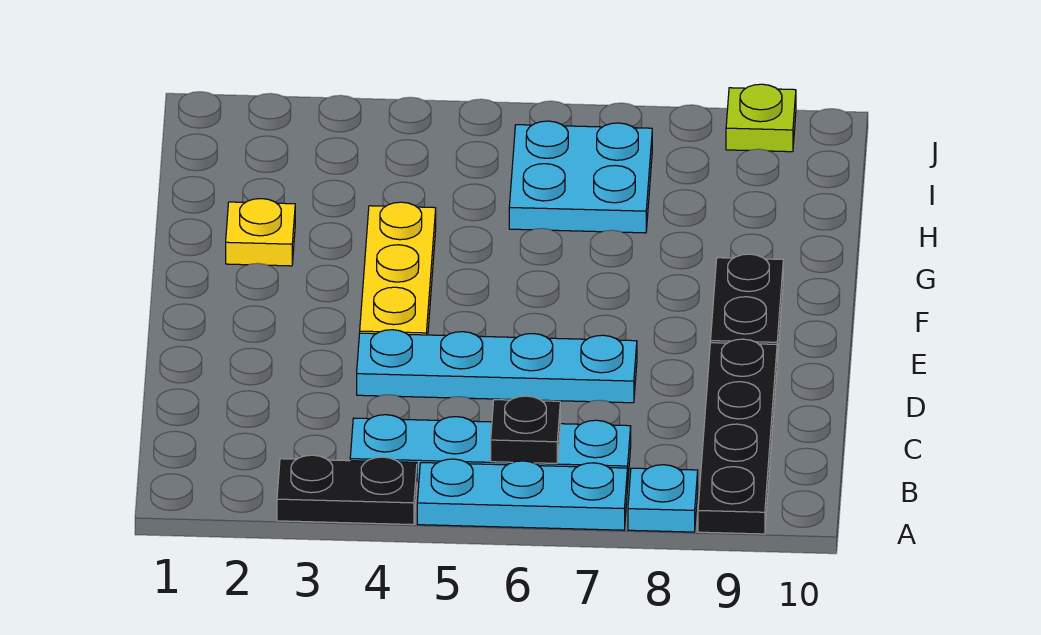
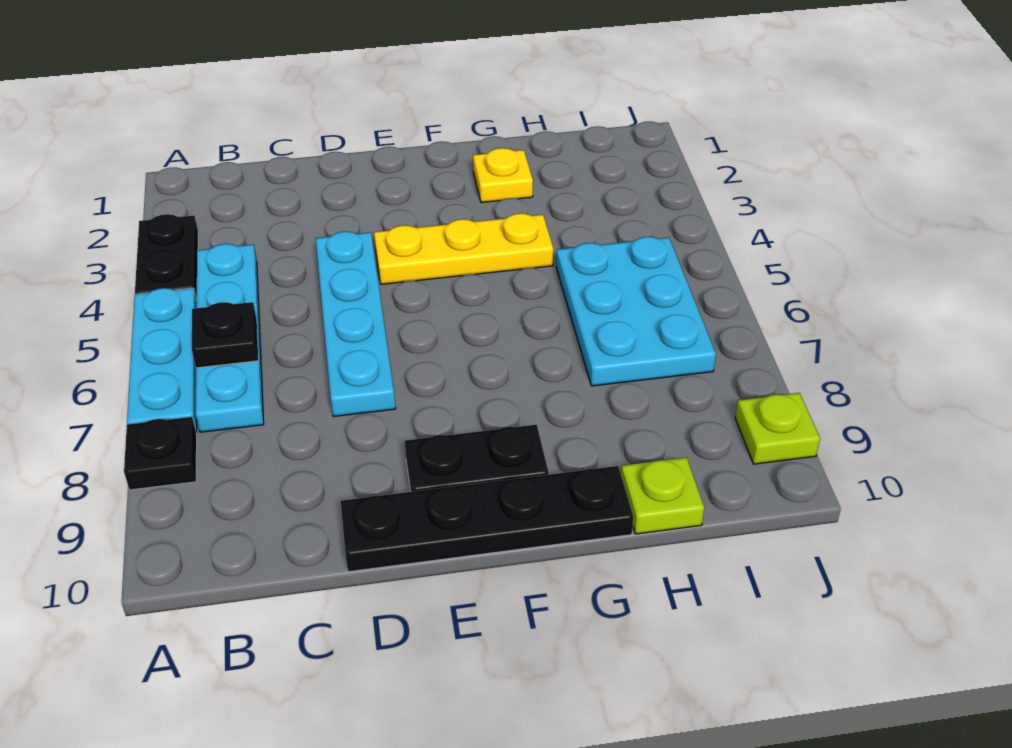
cyan 1x1 plate [628,465,698,532] -> black 1x1 plate [124,417,197,490]
black 1x4 plate [698,339,777,534] -> black 1x4 plate moved to [340,466,633,572]
cyan 2x2 plate [509,121,652,233] -> cyan 2x3 plate [556,237,716,386]
none -> lime 1x1 plate [621,457,704,534]

